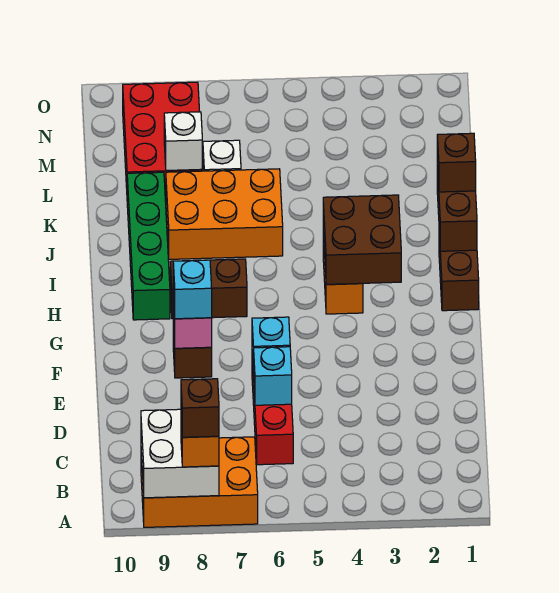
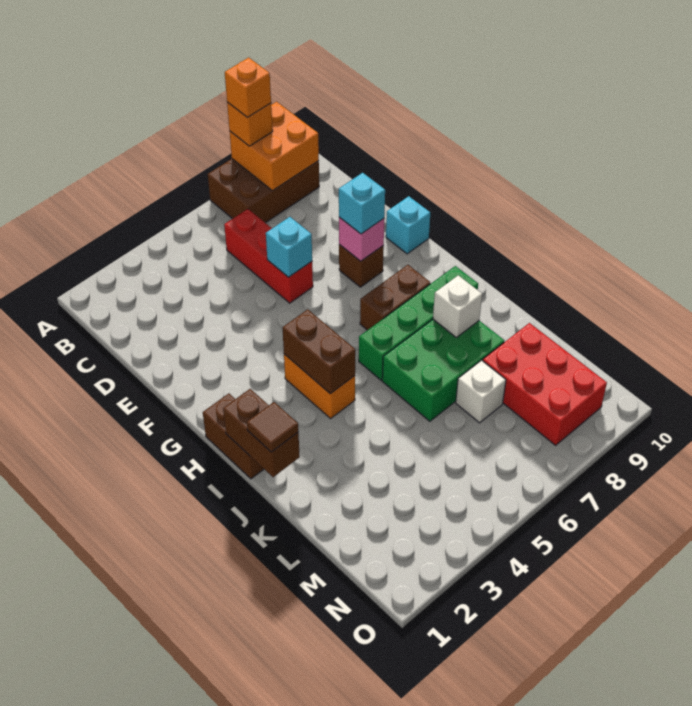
orange 2x3 brick [141,437,258,527] -> brown 2x3 brick [208,159,319,223]
white 2x2 brick [141,409,219,498] -> orange 2x2 brick [230,102,319,191]
brown 1x1 brick [181,379,219,437] -> orange 1x1 brick [225,58,271,118]
cyan 1x1 brick [253,347,292,405] -> cyan 1x1 brick moved to [386,196,430,254]
brown 2x2 brick [323,195,401,284] -> brown 1x2 brick [282,309,355,394]
green 1x4 brick [127,172,170,320] -> green 1x4 brick turned to [359,266,478,380]
brown 1x1 brick [437,133,476,192] -> brown 1x1 tile [247,402,298,452]
orange 2x3 brick [166,169,283,259] -> green 2x3 brick [382,320,504,421]
white 1x1 brick [164,112,202,171] -> white 1x1 brick moved to [433,275,482,337]

